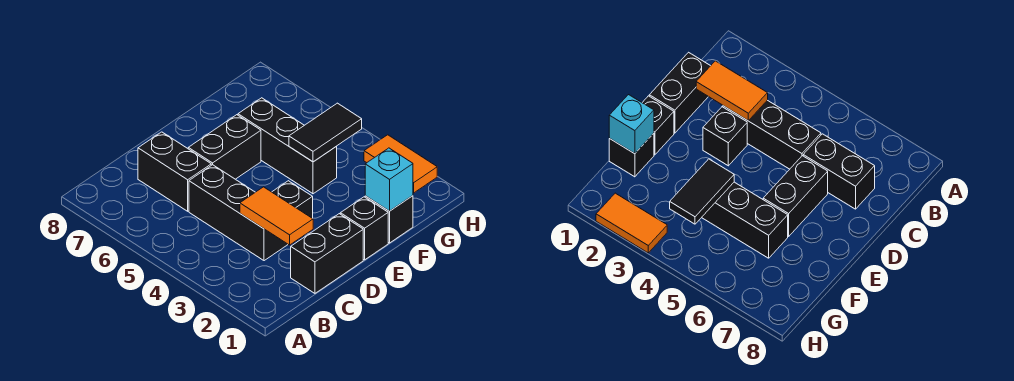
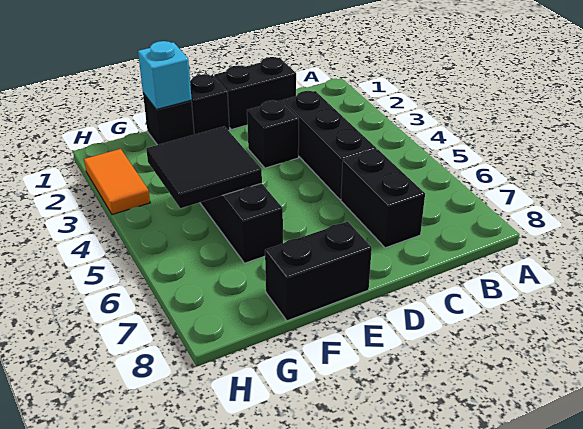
orange 1x2 tile [240,187,313,245] -> none
black 1x2 brick [188,115,261,179] -> black 1x2 brick moved to [265,222,372,321]
black 1x2 tile [289,103,362,162] -> black 2x2 tile [146,126,262,208]

